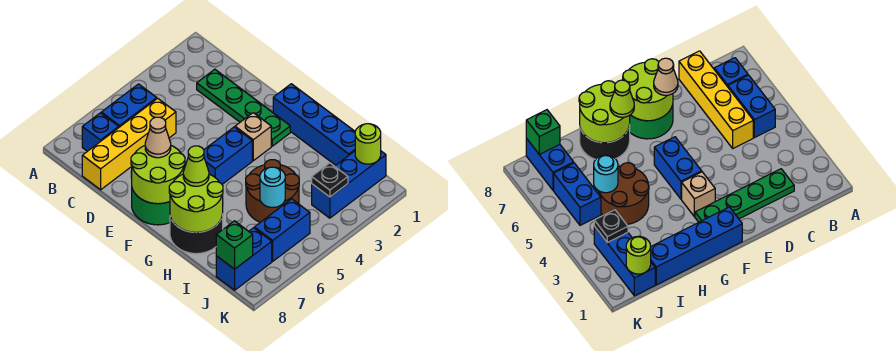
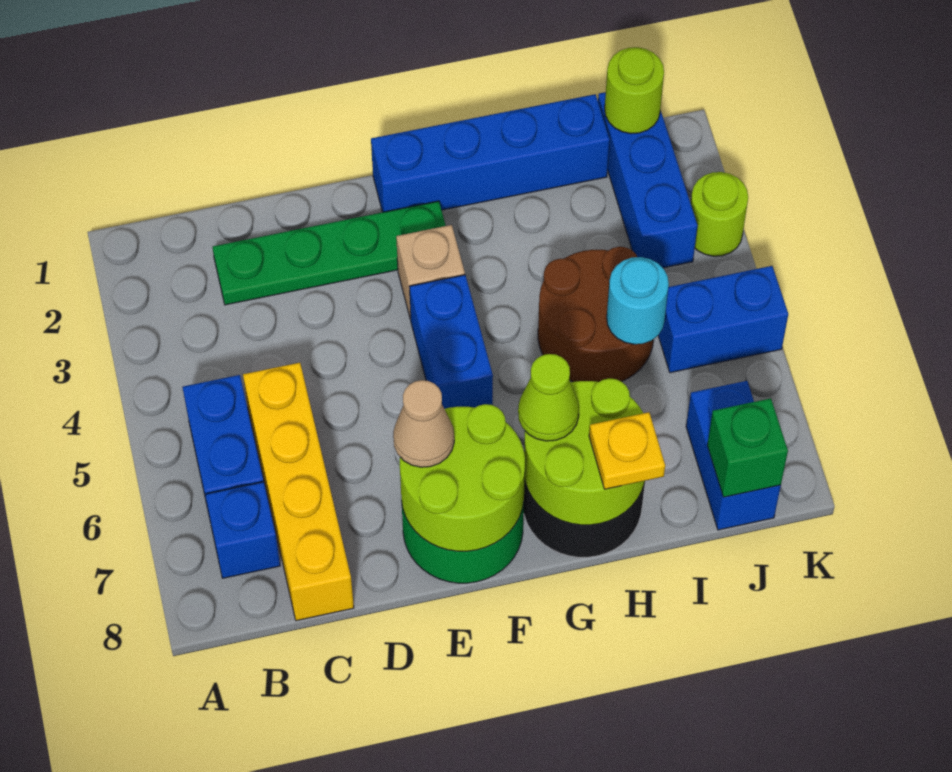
none -> yellow 1x1 plate [589,412,665,489]
black 1x1 plate [312,163,348,197] -> none
blue 1x2 brick [254,199,310,261] -> blue 1x2 brick turned to [658,266,788,373]
none -> lime 1x1 round brick [691,172,748,256]

